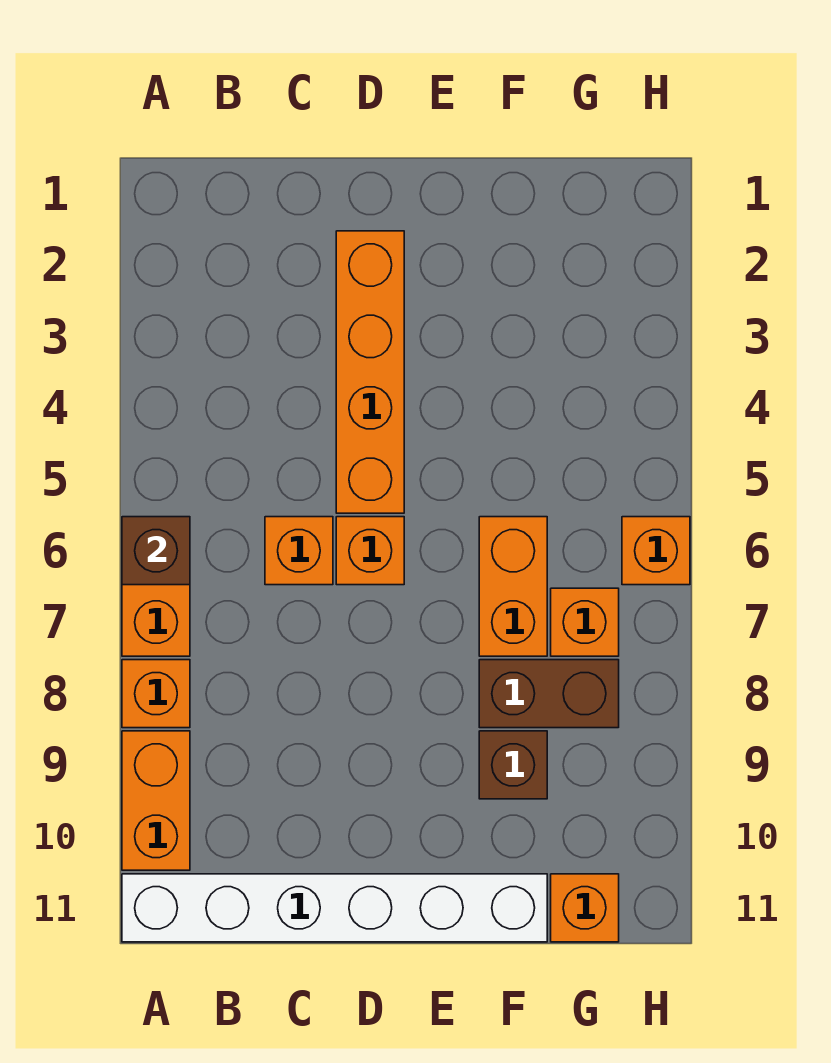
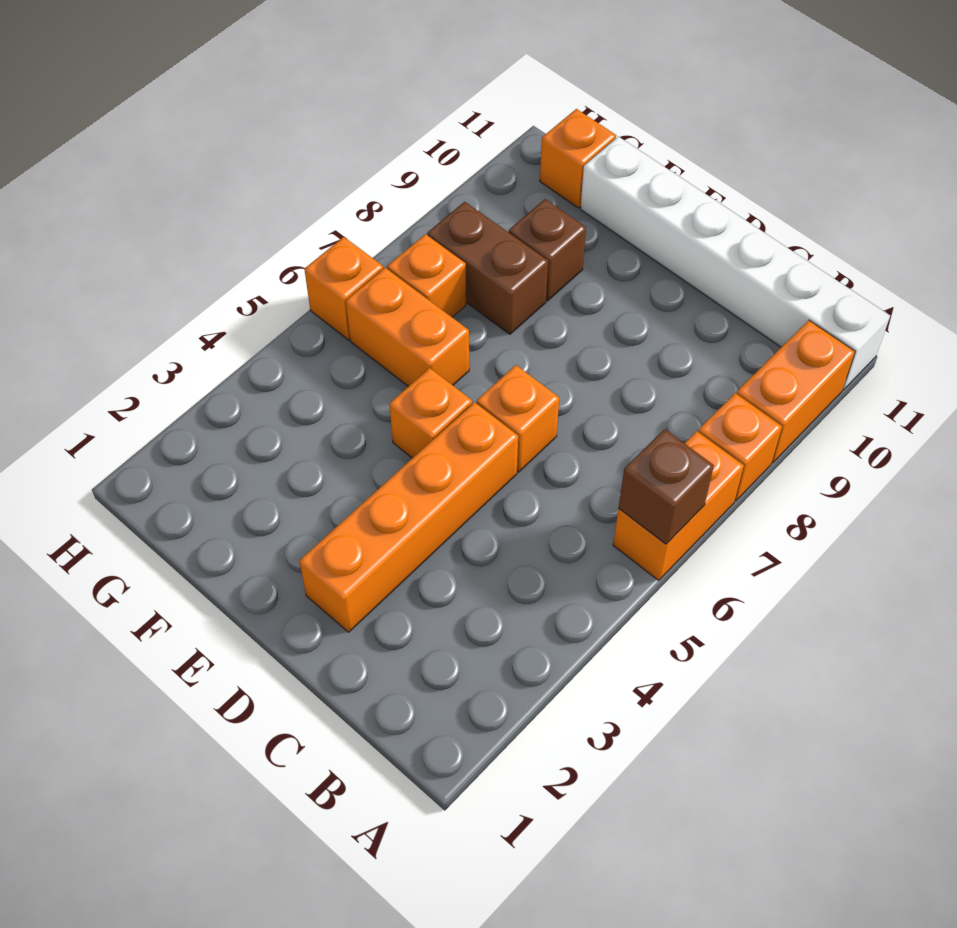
orange 1x1 brick [265,517,333,585] -> orange 1x1 brick moved to [389,368,472,458]
orange 1x2 brick [479,517,547,656] -> orange 1x2 brick turned to [346,268,469,387]

